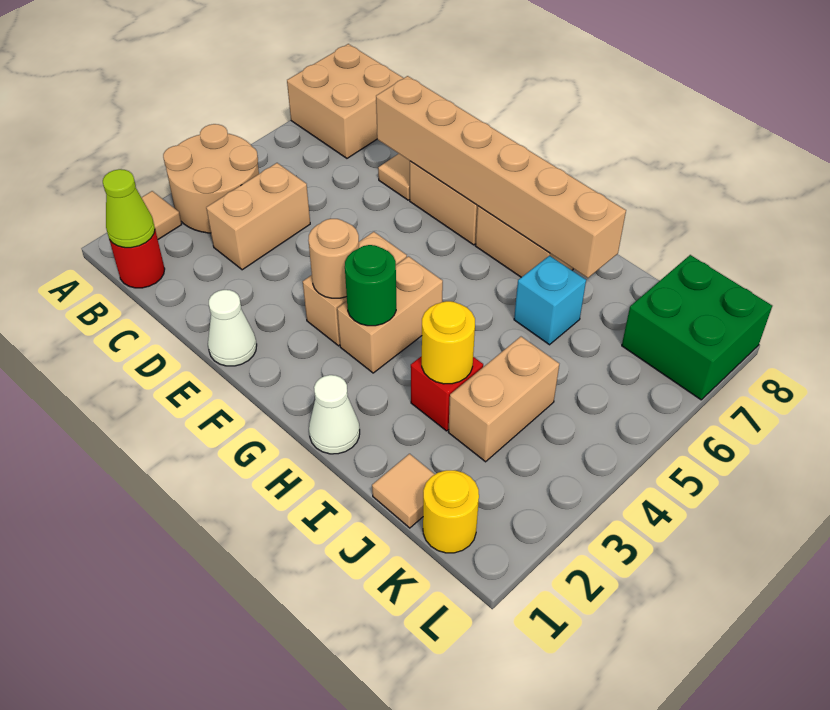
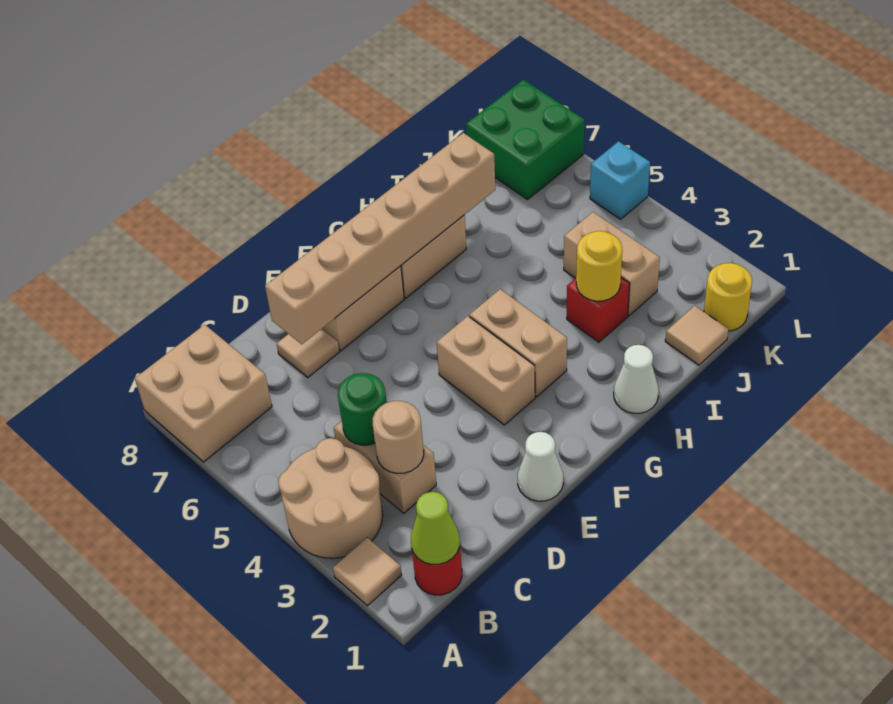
tan 1x1 round brick [308,219,359,298] -> tan 1x1 round brick moved to [373,401,424,473]
green 1x1 round brick [345,245,396,326] -> green 1x1 round brick moved to [338,373,387,445]
cyan 1x1 brick [514,256,586,345] -> cyan 1x1 brick moved to [590,141,650,219]

